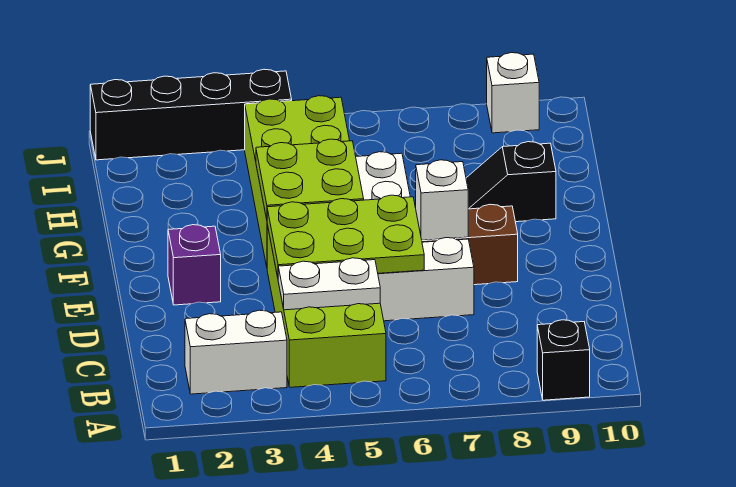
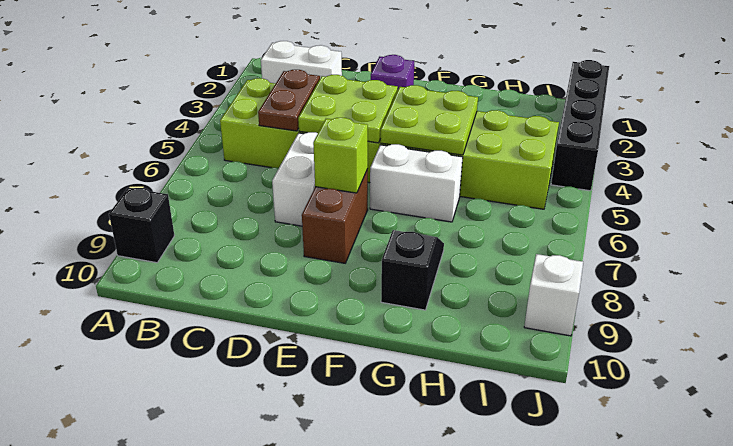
white 1x2 brick [185,310,287,394] -> white 1x2 brick turned to [261,41,342,84]
white 1x2 plate [278,258,380,310] -> brown 1x2 plate [258,70,320,131]
lime 2x3 plate [267,195,424,277] -> lime 2x2 plate [298,75,398,143]
white 1x1 brick [416,160,468,240] -> lime 1x1 brick [313,118,368,193]

